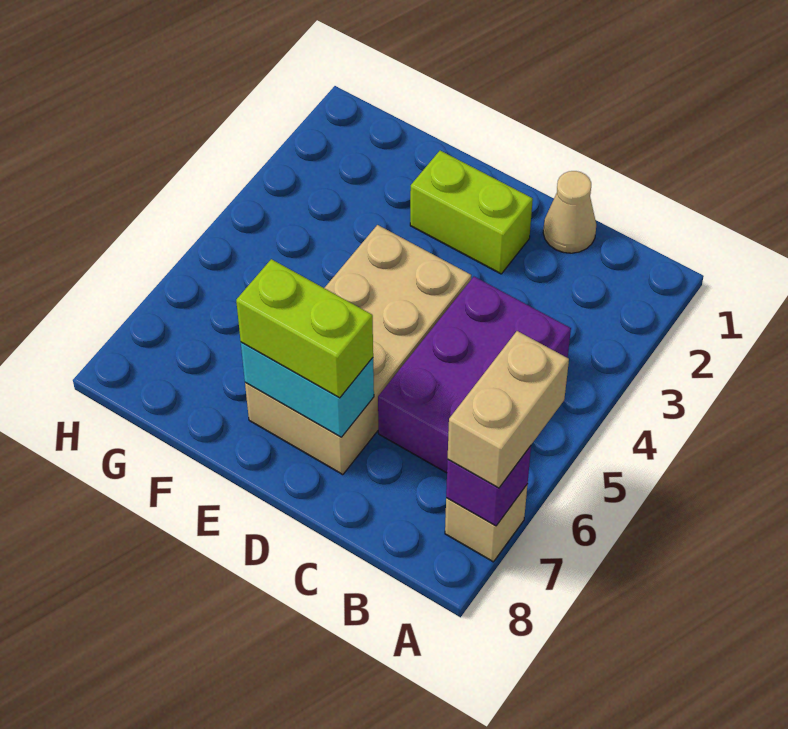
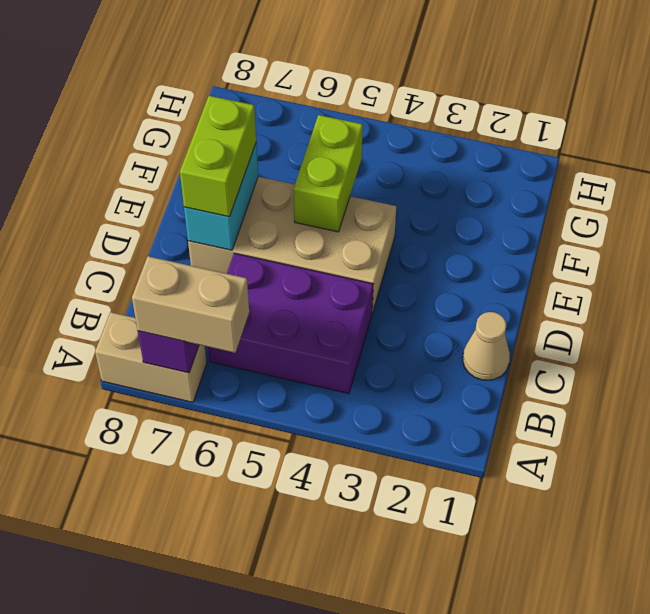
tan 1x1 brick [445,484,528,562] -> tan 1x2 brick [95,312,207,402]
lime 1x2 brick [410,151,533,274] -> lime 1x2 brick moved to [293,115,363,232]

